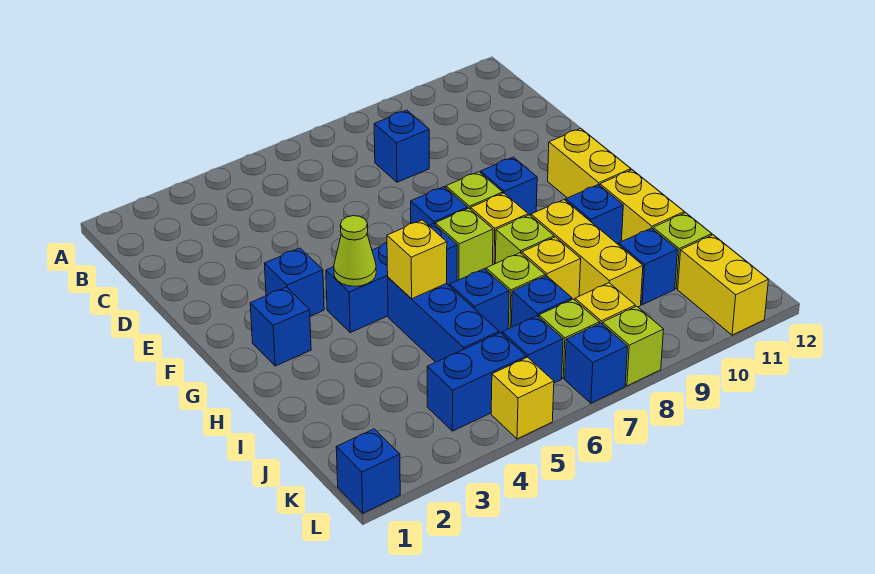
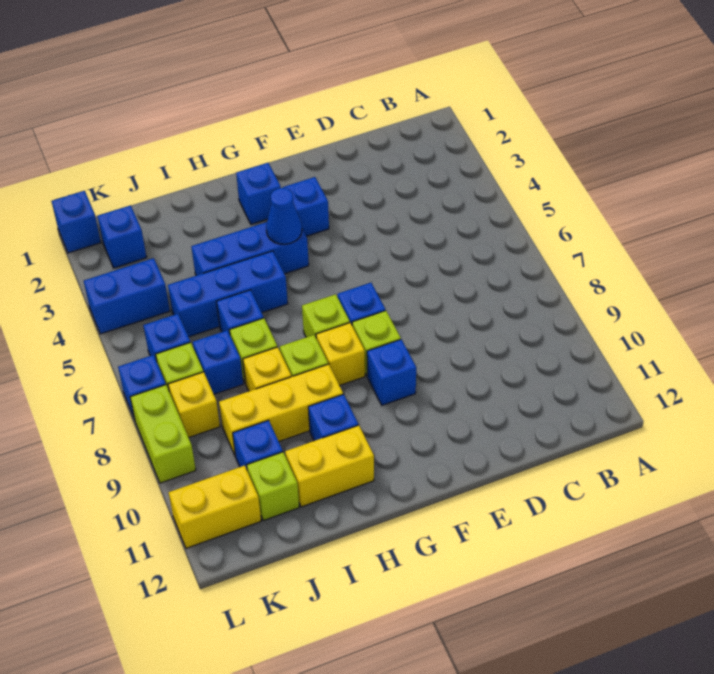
blue 1x1 brick [374,110,429,182] -> blue 1x1 brick moved to [98,205,147,268]
yellow 1x2 brick [548,128,631,198] -> none
blue 1x3 brick [326,224,457,333] -> blue 1x3 brick turned to [191,222,309,276]
lime 1x1 cone [334,216,376,286] -> blue 1x1 cone [266,188,302,244]
yellow 1x1 brick [387,220,447,299] -> none
blue 1x2 brick [427,333,526,431] -> blue 1x2 brick turned to [84,258,170,334]
yellow 1x1 brick [491,357,554,439] -> none
lime 1x1 brick [603,306,664,386] -> lime 1x2 brick [130,385,196,483]

